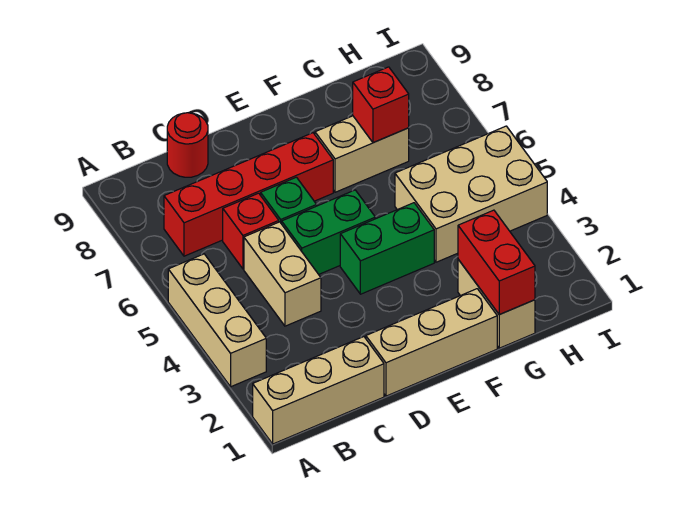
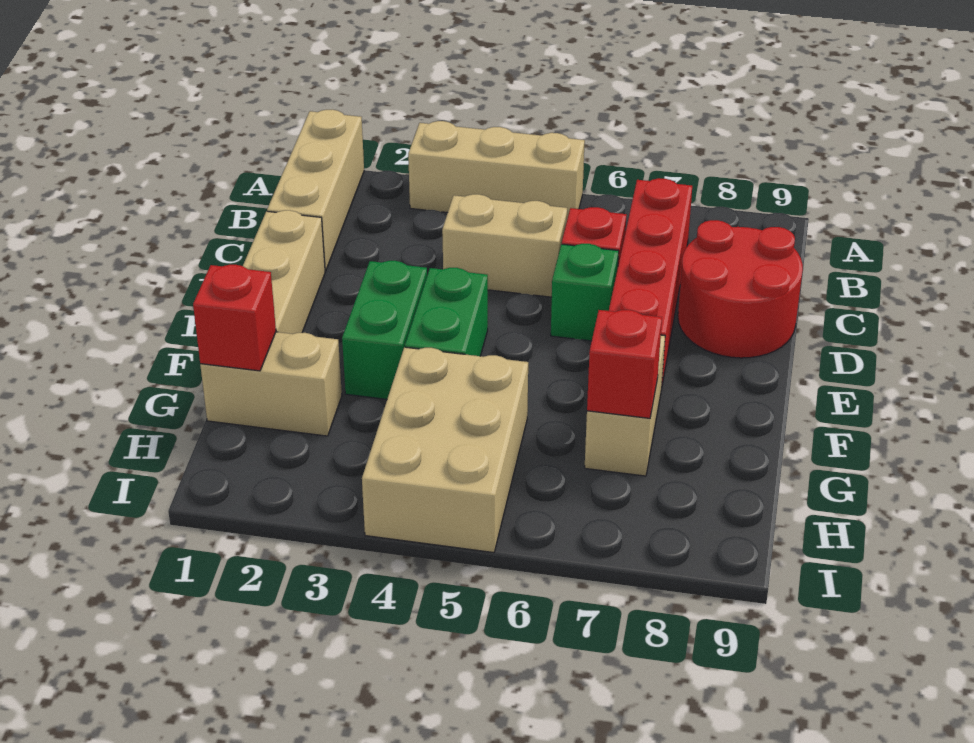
red 1x1 round brick [167,113,208,177] -> red 2x2 round brick [678,220,803,358]
green 1x2 brick [282,190,375,274] -> green 1x2 brick moved to [342,261,427,399]
red 1x2 brick [458,210,535,315] -> red 1x1 brick [193,265,276,371]

